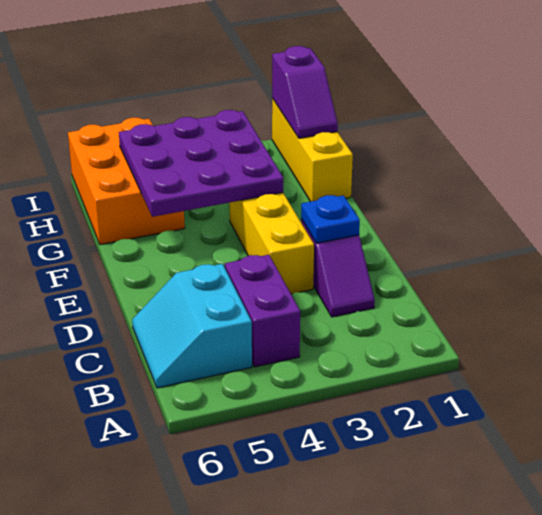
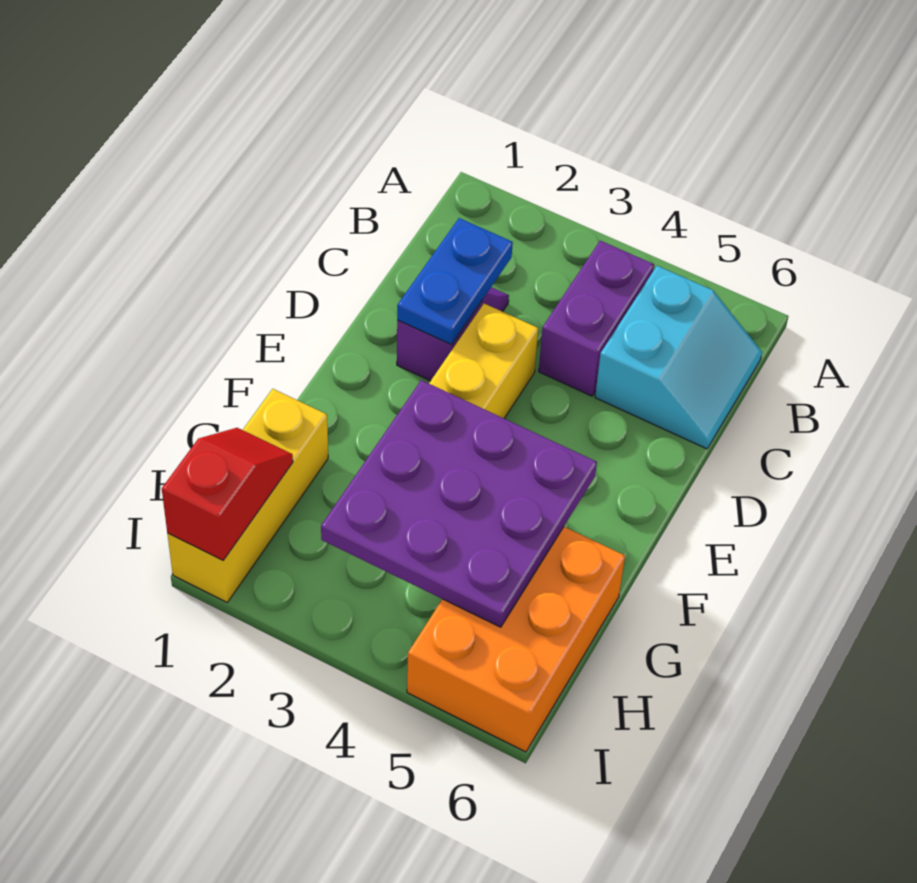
blue 1x1 plate [301,195,360,243] -> blue 1x2 plate [397,218,513,345]
purple 1x2 slope [272,46,338,138] -> red 1x2 slope [162,428,293,560]

